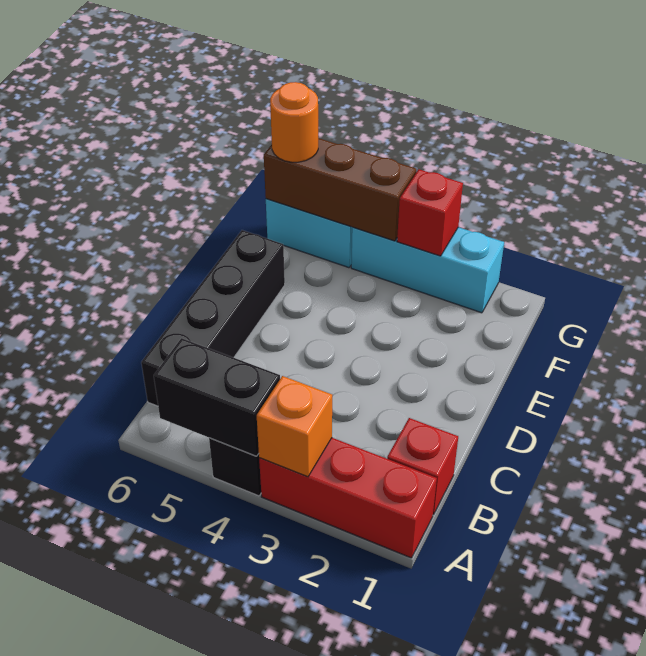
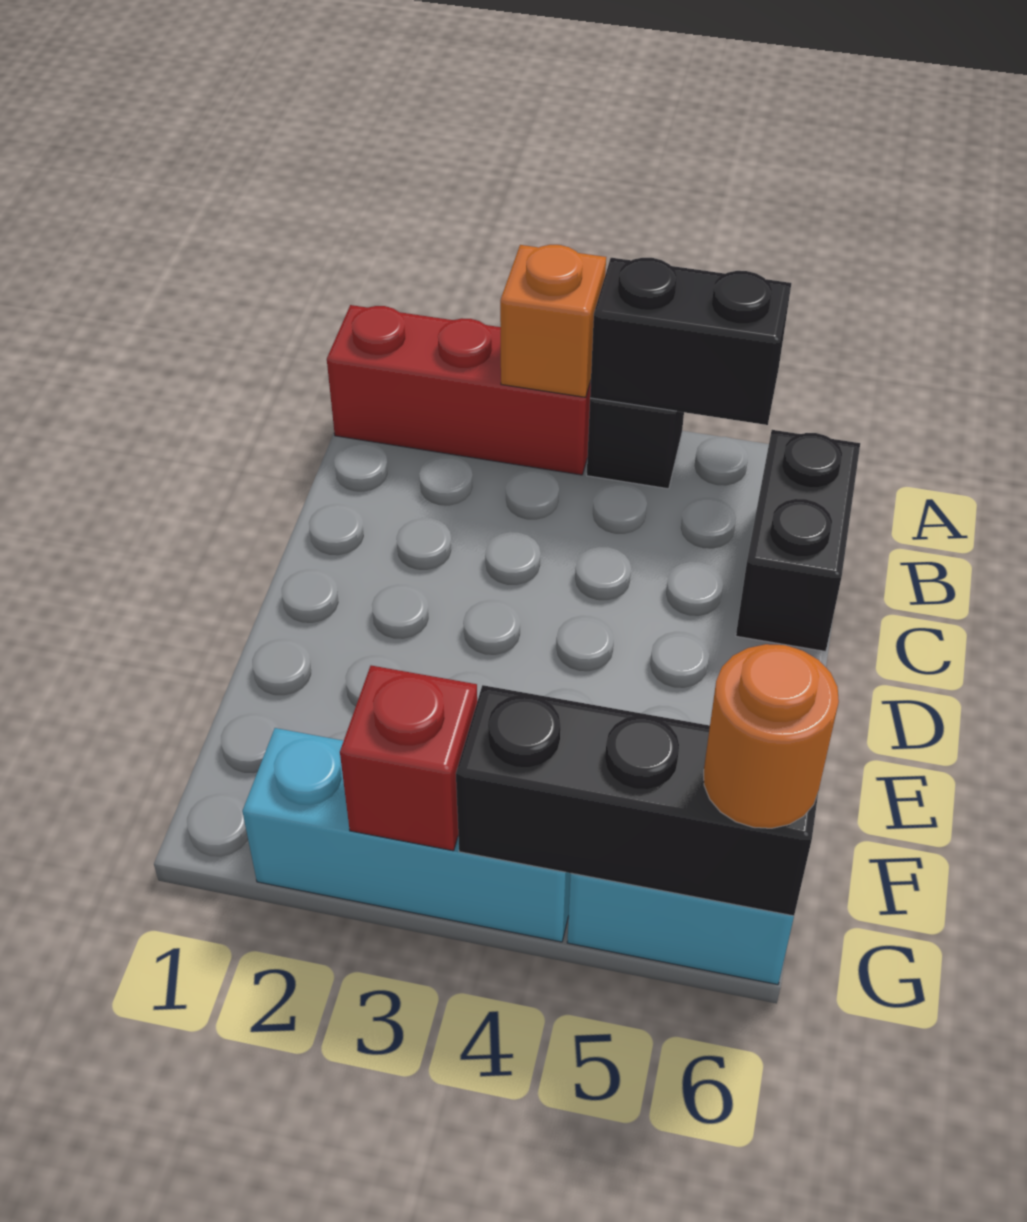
red 1x1 brick [387,418,458,515] -> none
black 1x4 brick [141,230,285,406] -> black 1x2 brick [736,430,860,651]
brown 1x3 brick [264,138,416,241] -> black 1x3 brick [456,685,818,916]

